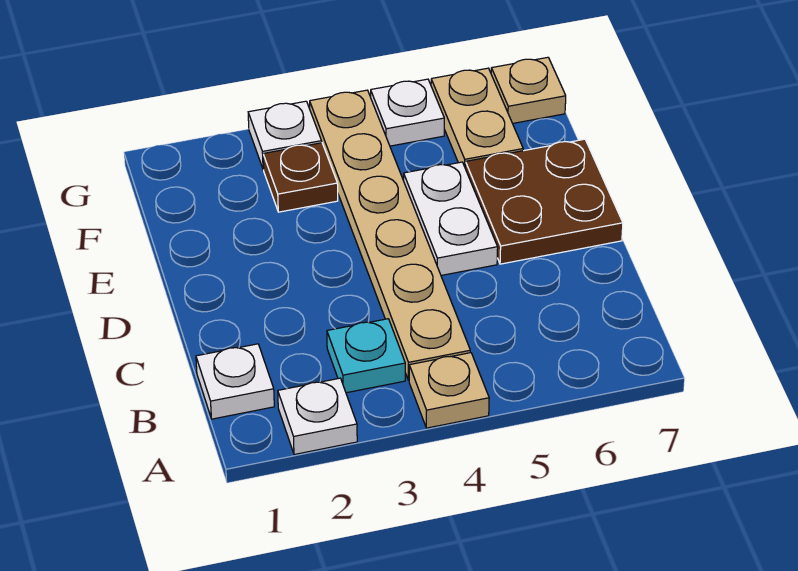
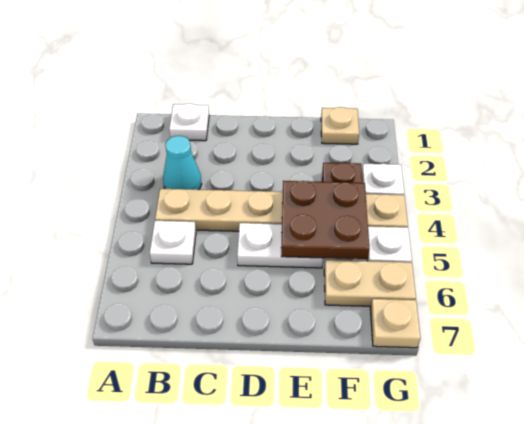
white 1x1 plate [278,378,357,455] -> white 1x1 plate moved to [150,221,196,264]
tan 1x1 plate [409,353,489,428] -> tan 1x1 plate moved to [321,107,359,144]
cyan 1x1 plate [327,319,405,393] -> cyan 1x1 cone [163,136,201,190]
brown 2x2 plate [465,139,623,264] -> brown 2x2 plate moved to [281,181,369,259]

